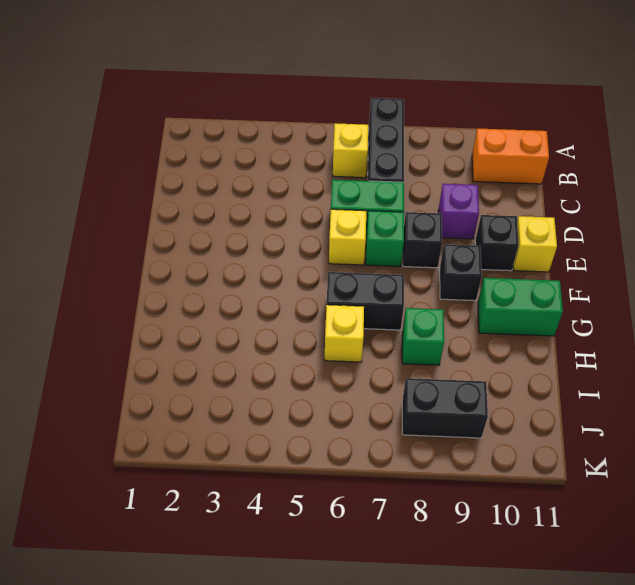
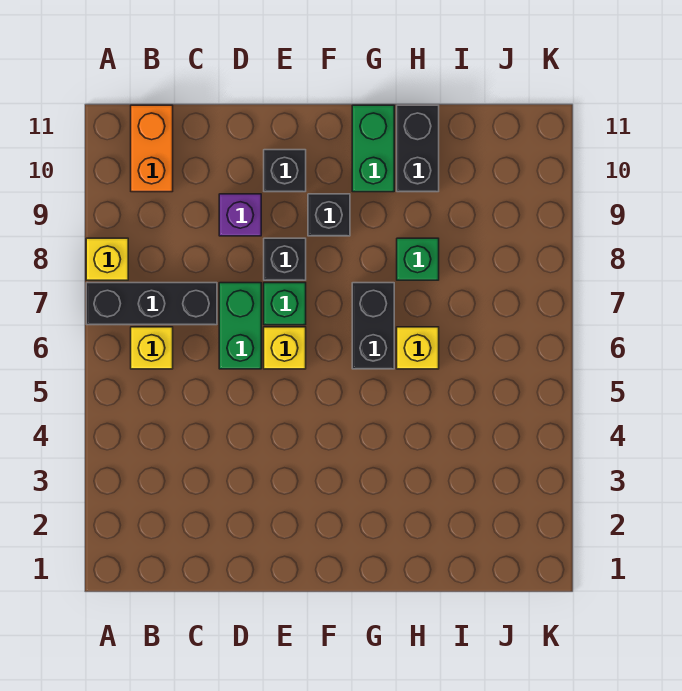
yellow 1x1 brick [513,216,557,272] -> yellow 1x1 brick moved to [86,238,128,280]
black 1x2 brick [402,378,488,438] -> black 1x2 brick moved to [397,105,439,192]

